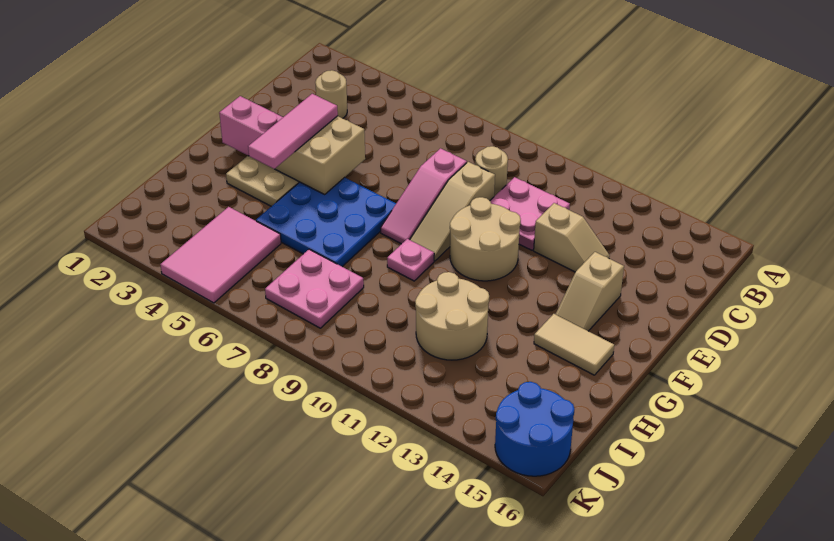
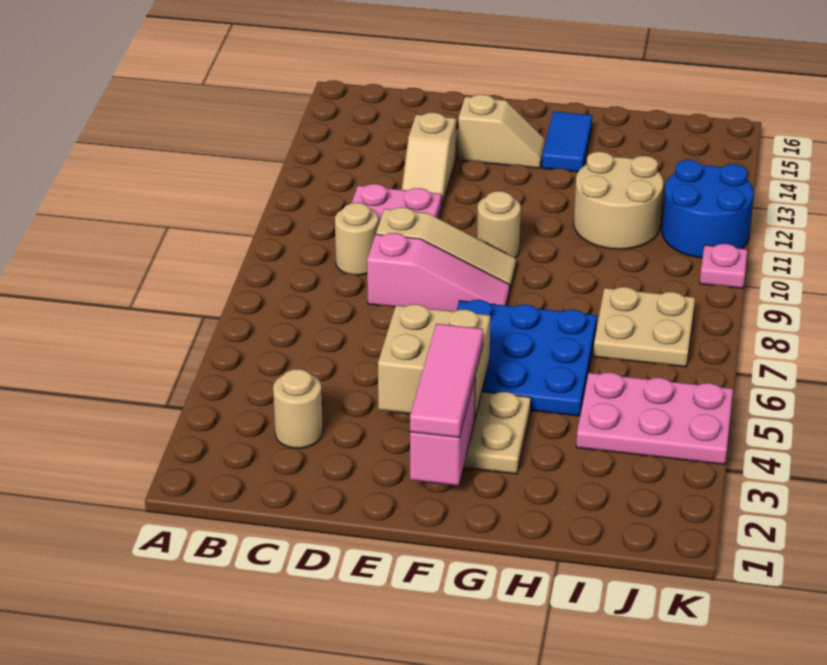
tan 1x2 slope [534,203,610,272] -> tan 1x2 slope turned to [402,113,456,205]
pink 1x3 tile [248,94,338,169] -> pink 1x3 tile turned to [410,324,483,438]
tan 2x2 round brick [450,197,521,281] -> tan 1x1 round brick [477,191,521,258]
pink 1x1 plate [387,239,434,281] -> pink 1x1 plate moved to [700,244,747,288]
tan 1x2 tile [534,314,614,375] -> blue 1x2 tile [542,112,592,172]
pink 2x3 tile [160,207,281,303] -> pink 2x3 plate [576,372,733,465]
pink 2x2 plate [265,249,364,328] -> tan 2x2 plate [593,287,695,367]
blue 2x2 round brick [495,382,574,476] -> blue 2x2 round brick moved to [662,160,754,258]

